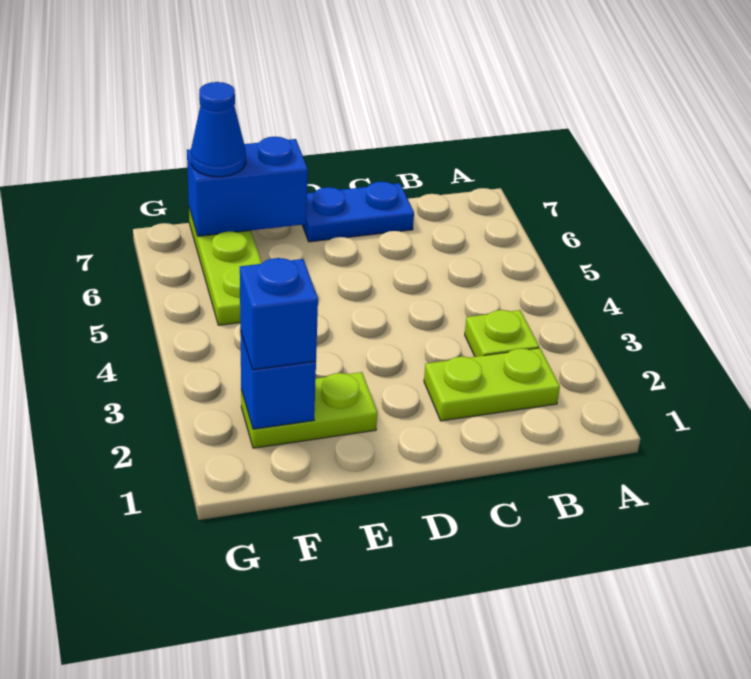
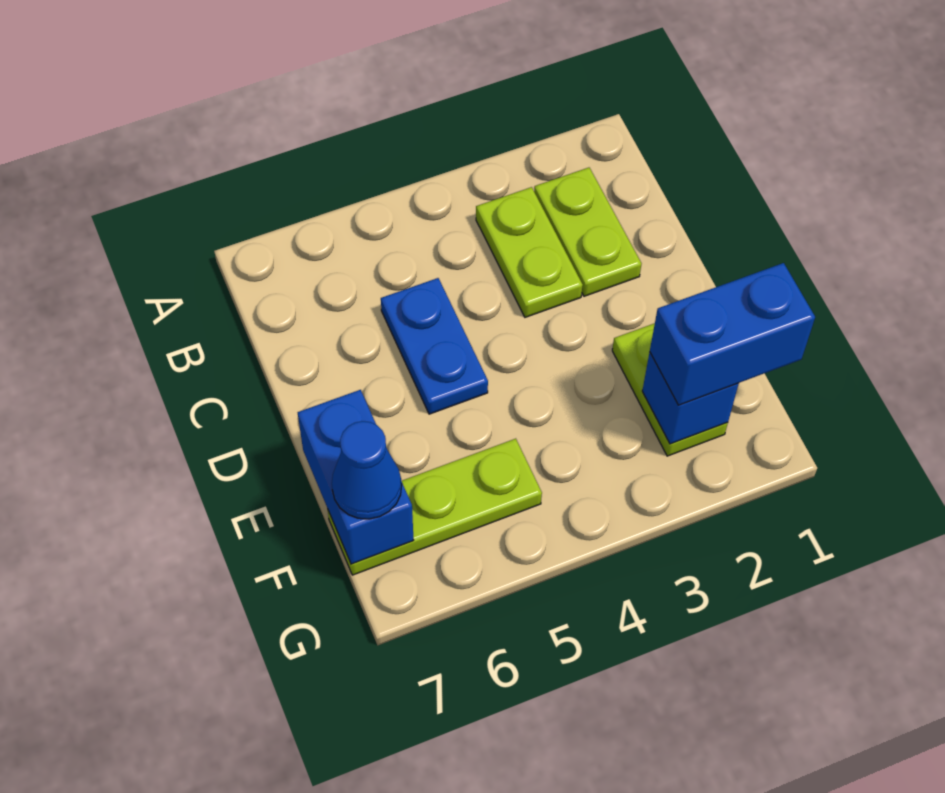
lime 1x1 plate [465,310,539,357] -> lime 1x2 plate [476,187,583,317]
blue 1x2 plate [302,182,414,242] -> blue 1x2 plate moved to [381,278,488,414]
blue 1x1 brick [240,258,318,370] -> blue 1x2 brick [650,263,815,405]

